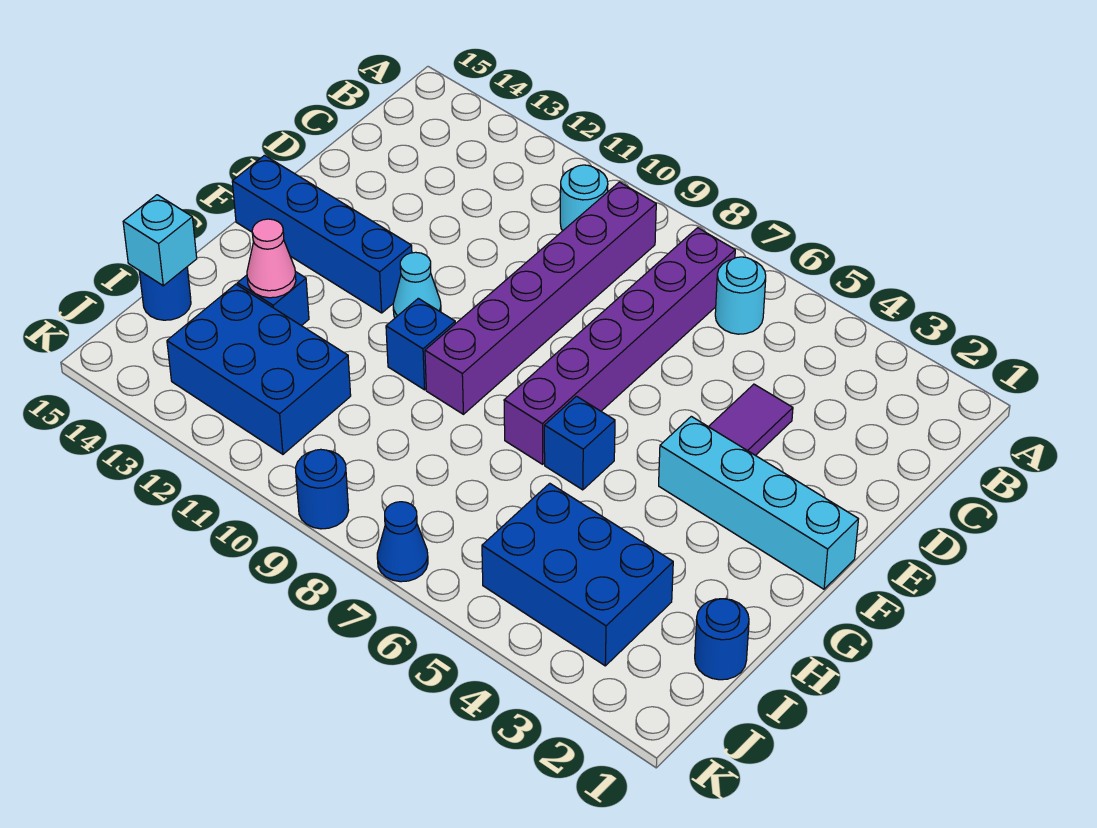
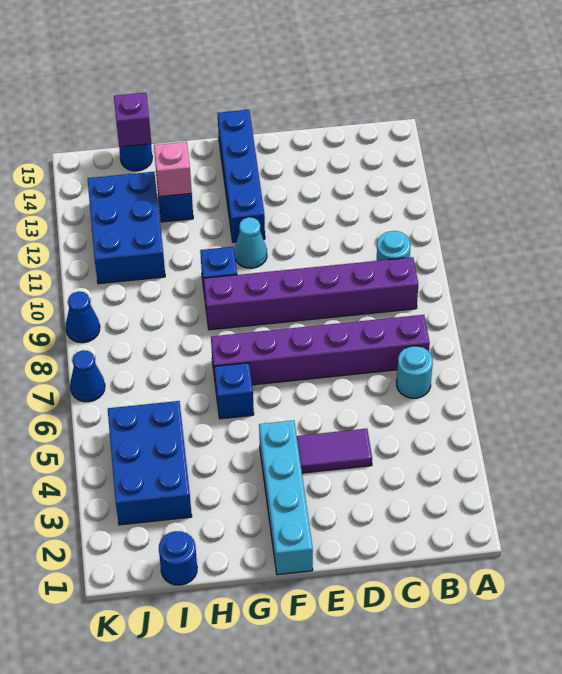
pink 1x1 cone [247,219,296,298] -> pink 1x1 brick [154,142,192,197]
cyan 1x1 brick [123,195,197,286] -> purple 1x1 brick [114,93,151,147]
blue 1x1 round brick [296,449,349,529] -> blue 1x1 cone [66,291,100,343]

